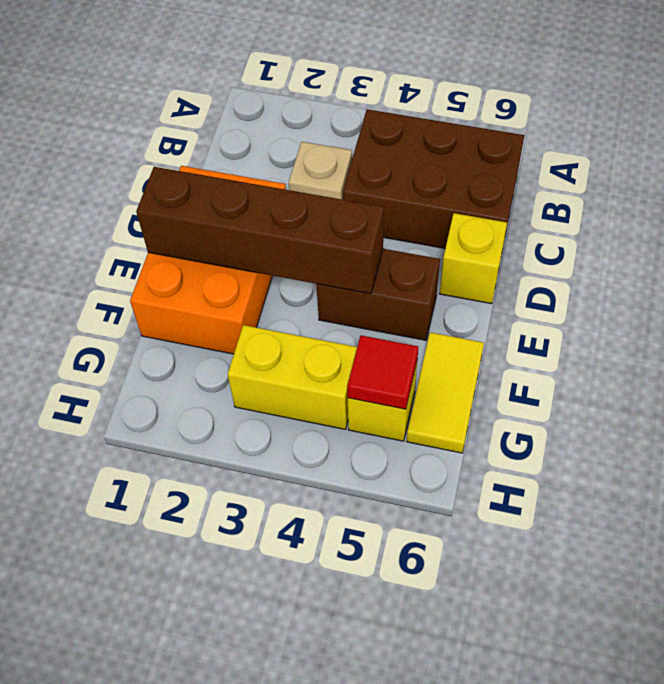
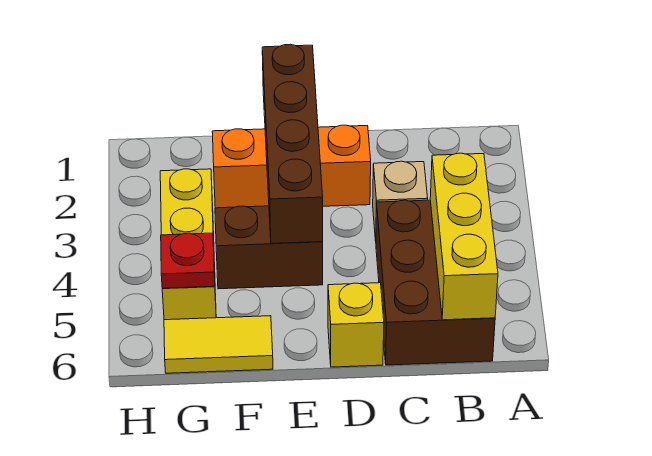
none -> yellow 1x3 brick [430,153,498,320]
orange 2x3 brick [130,166,286,354] -> orange 1x3 brick [212,125,371,208]
brown 1x2 brick [316,249,440,340] -> brown 1x2 brick turned to [215,206,323,289]
red 1x1 tile [347,335,418,409] -> red 1x1 plate [161,233,215,288]

